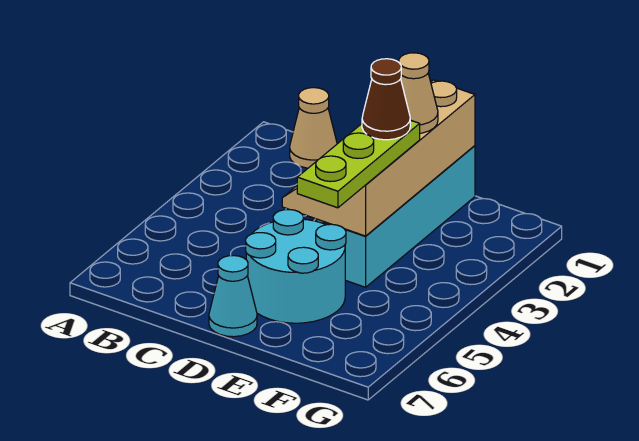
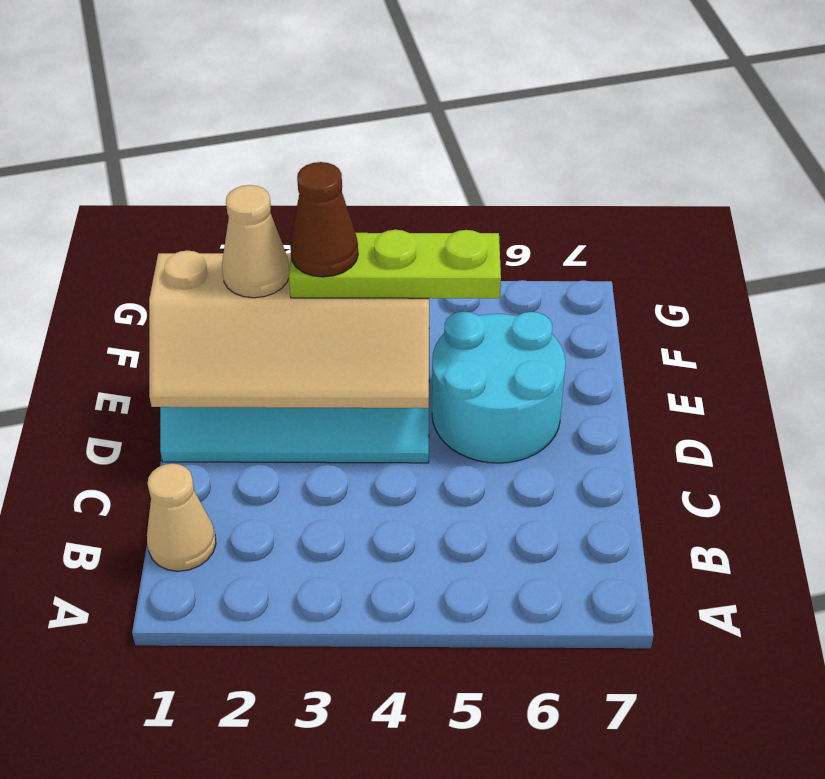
cyan 1x1 cone [209,256,257,337] -> none

